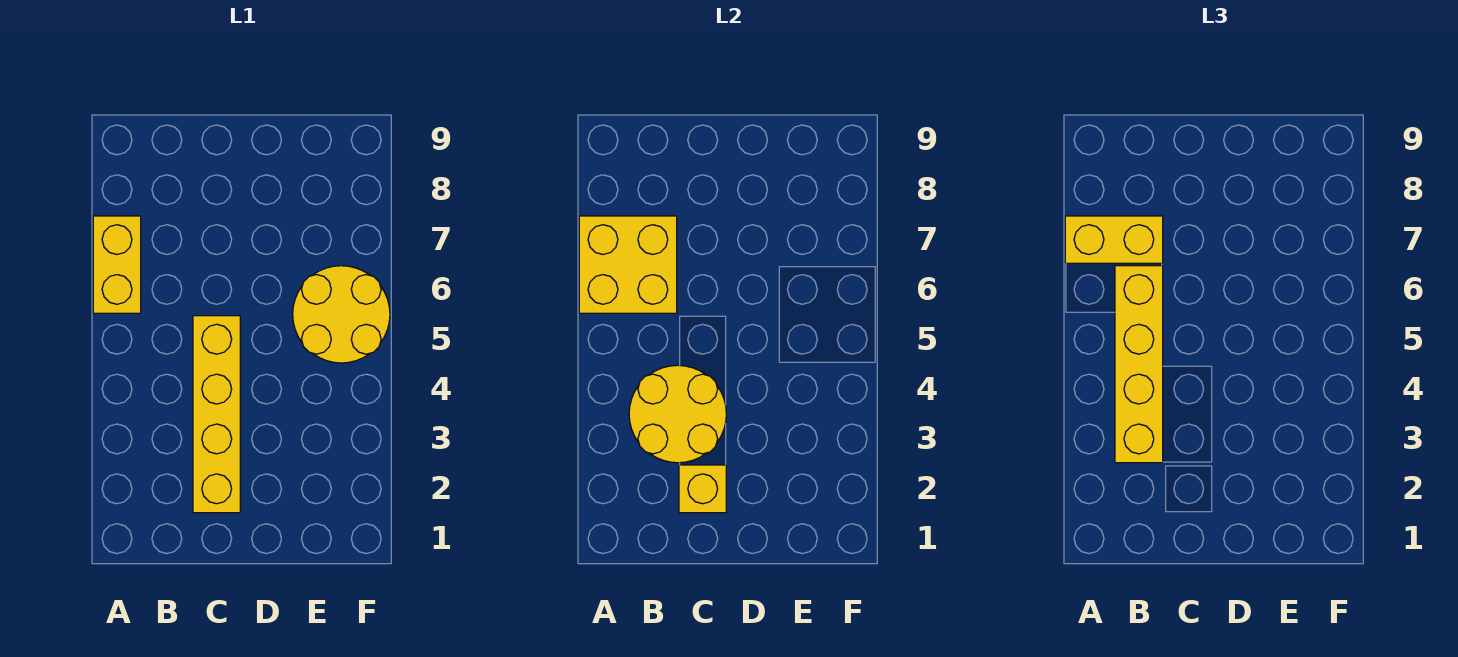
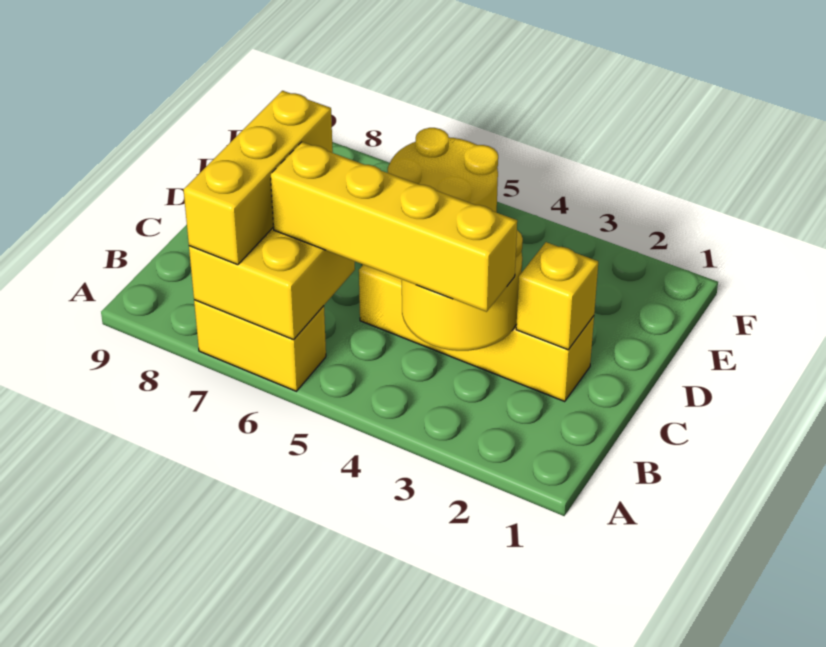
yellow 1x2 brick [1065,216,1163,263] -> yellow 1x3 brick [184,91,333,265]

